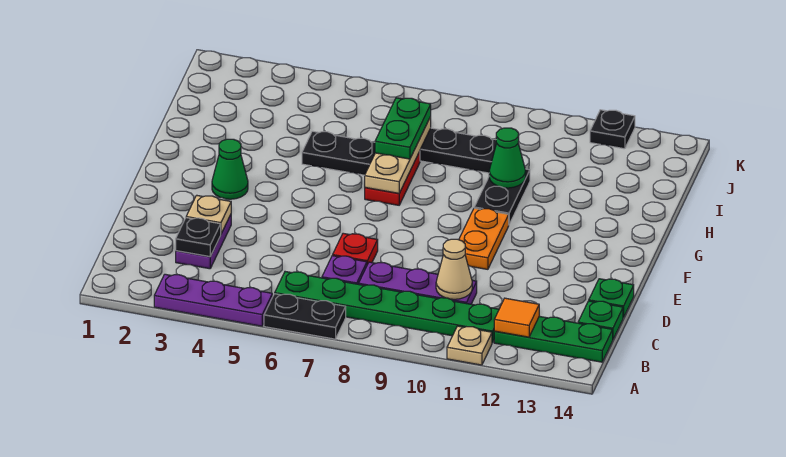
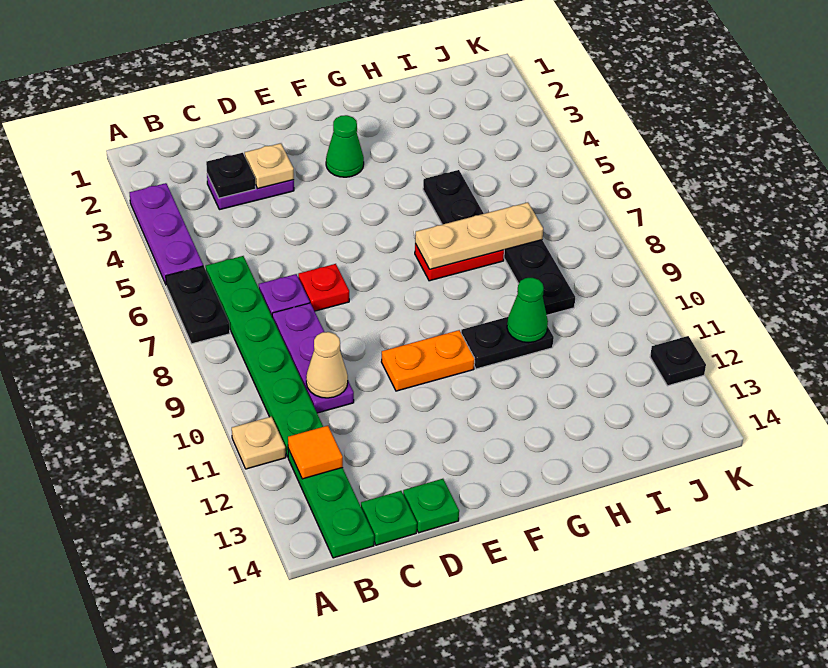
green 1x2 plate [375,98,431,159] -> none

